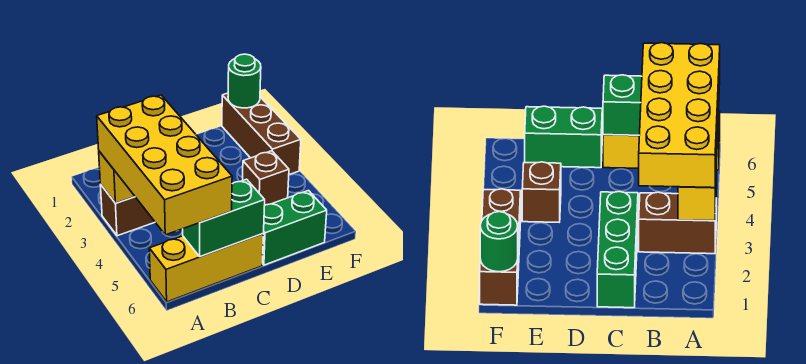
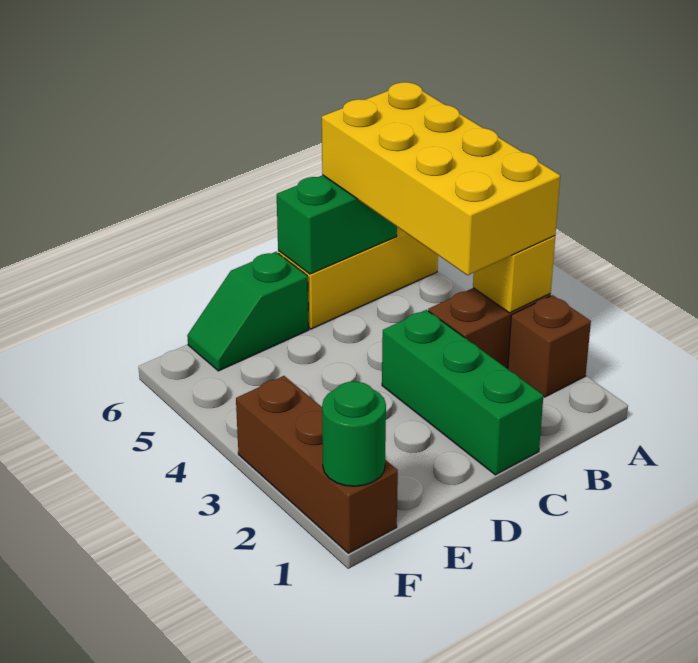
green 1x2 brick [263,191,327,265] -> green 1x2 slope [187,252,309,371]
brown 1x1 brick [243,151,289,205] -> brown 1x1 brick moved to [508,295,591,397]

